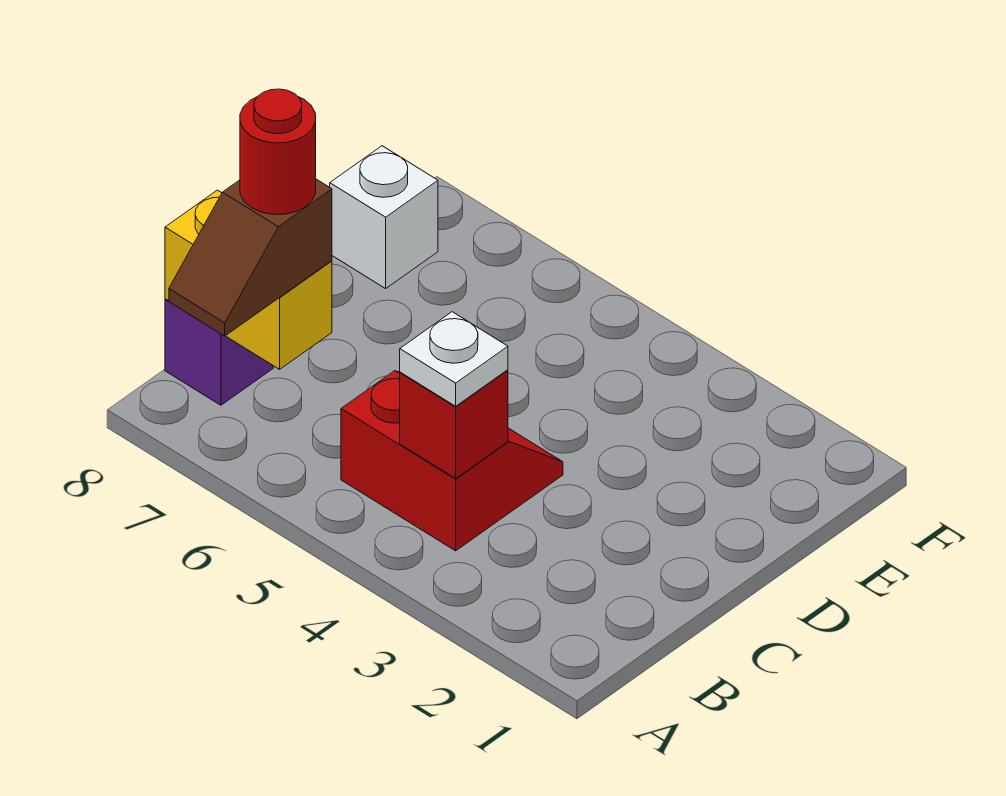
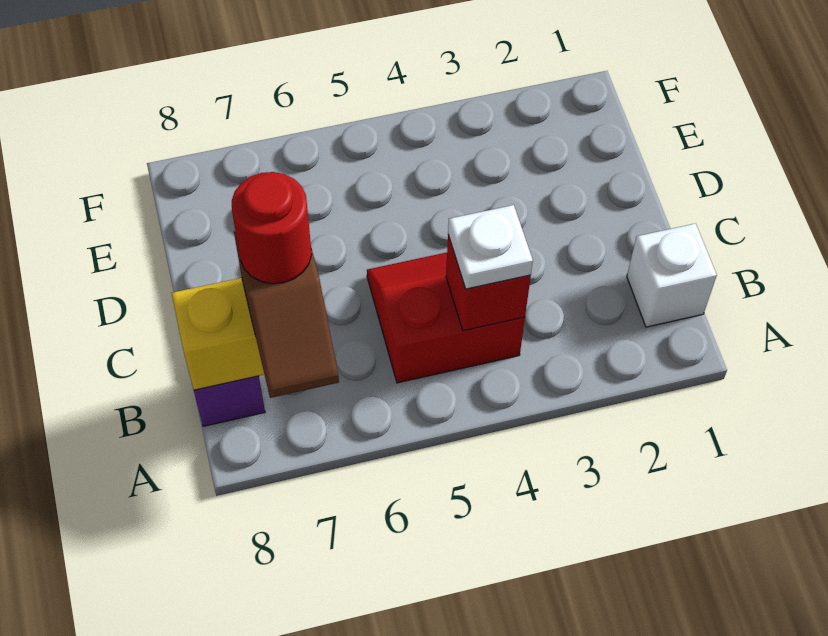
white 1x1 brick [330,146,438,288] -> white 1x1 brick moved to [627,224,717,327]

